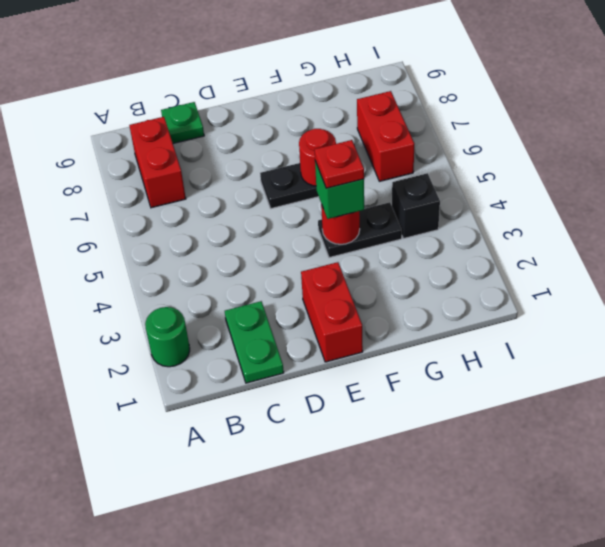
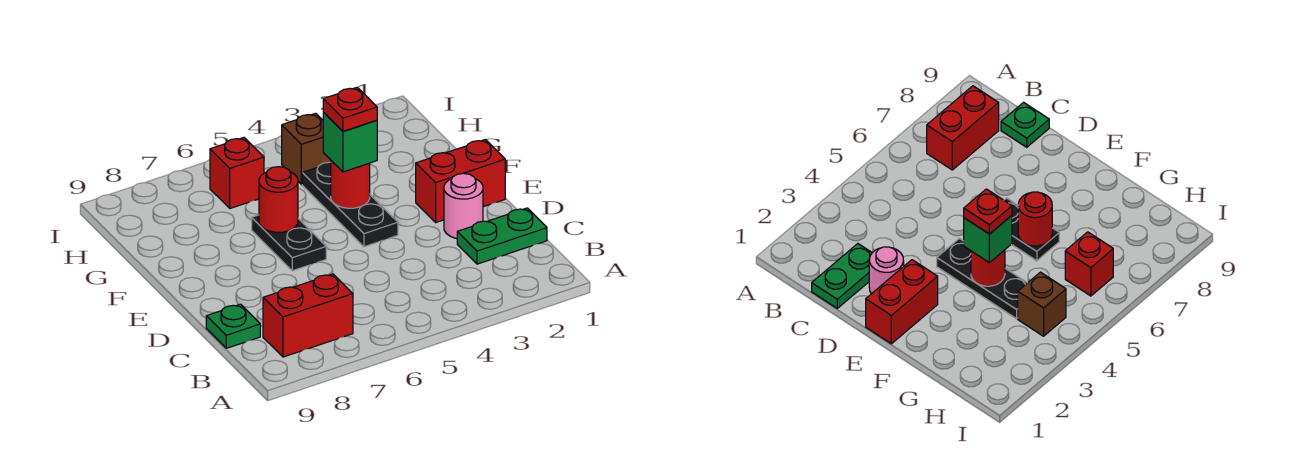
green 1x1 round brick [145,307,190,367] -> none
none -> pink 1x1 round brick [444,173,483,239]
black 1x2 plate [318,202,402,258] -> black 1x3 plate [302,162,398,247]
black 1x1 brick [392,173,440,239] -> brown 1x1 brick [282,113,331,185]
red 1x2 brick [357,91,414,181] -> red 1x1 brick [210,138,264,208]

